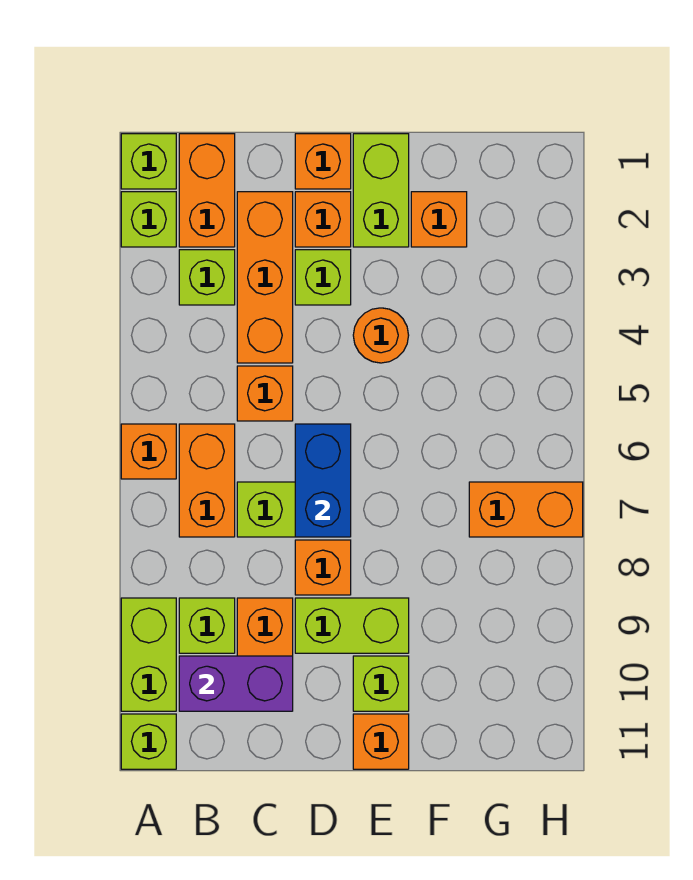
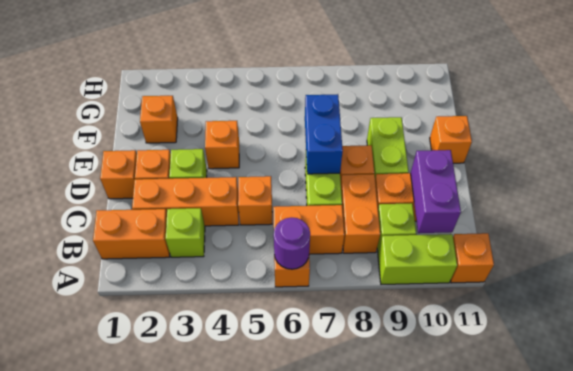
lime 1x1 brick [121,134,176,189] -> none
lime 1x1 brick [121,192,176,247] -> none
none -> purple 1x1 round brick [274,218,310,269]
lime 1x1 brick [121,714,176,769] -> orange 1x1 brick [450,233,494,283]
blue 1x2 brick [295,424,351,537] -> blue 1x2 brick turned to [305,94,343,174]
lime 1x2 brick [353,134,409,247] -> none
orange 1x1 round brick [353,308,409,363] -> orange 1x1 brick [205,121,239,169]
lime 1x1 brick [353,656,409,711] -> none
orange 1x2 brick [469,482,583,537] -> orange 1x2 brick moved to [341,174,380,253]

